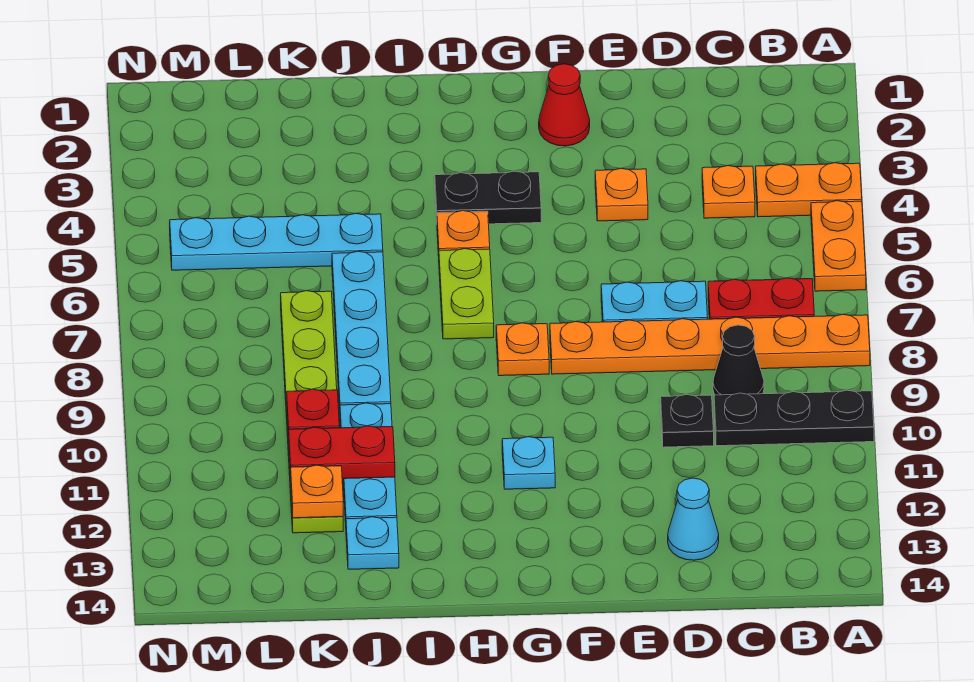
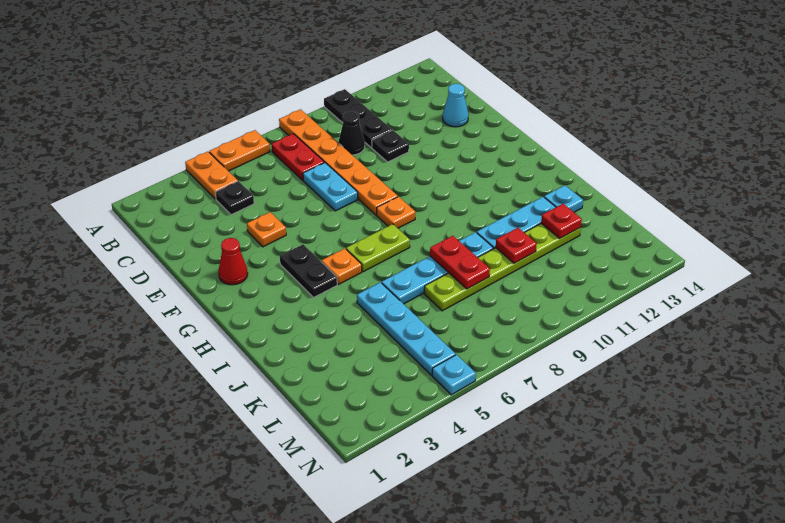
orange 1x1 plate [702,166,755,218] -> black 1x1 plate [215,181,254,215]
cyan 1x1 plate [502,437,555,489] -> cyan 1x1 plate moved to [432,355,476,395]
red 1x2 plate [289,426,395,479] -> red 1x2 plate moved to [430,236,490,289]
orange 1x1 plate [291,465,343,518] -> red 1x1 plate [541,204,582,239]

